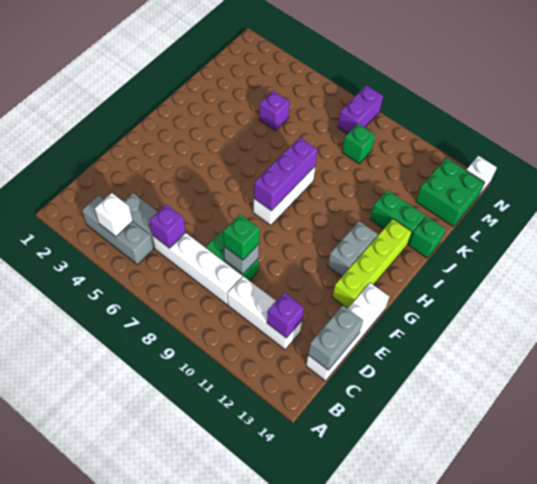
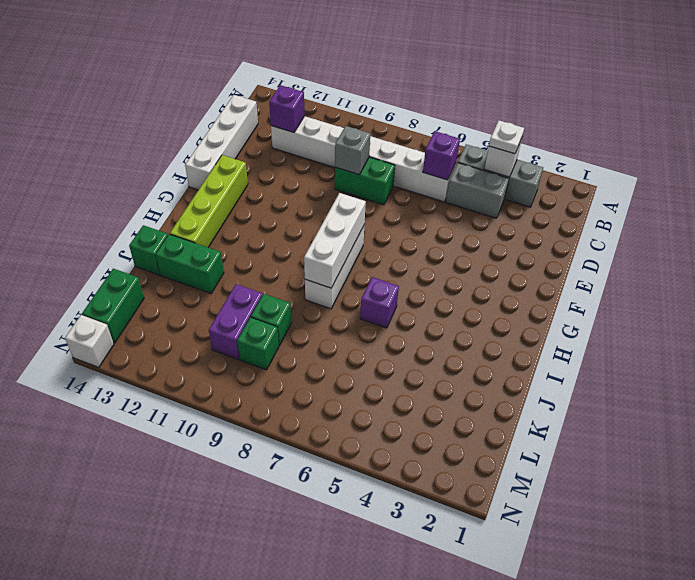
none -> white 1x1 plate [489,121,524,154]
grey 1x2 brick [308,305,363,370] -> none
green 1x1 brick [223,214,259,260] -> green 1x1 brick moved to [251,294,291,346]
purple 1x3 brick [254,137,317,211] -> white 1x3 brick [304,193,366,288]
grey 1x2 brick [328,221,378,277] -> none
purple 1x1 brick [259,91,290,130] -> purple 1x1 brick moved to [360,277,399,328]
green 2x2 brick [416,158,485,227] -> green 1x2 brick [82,269,144,343]
purple 1x2 brick [338,85,383,134] -> purple 1x2 brick moved to [209,284,262,360]

